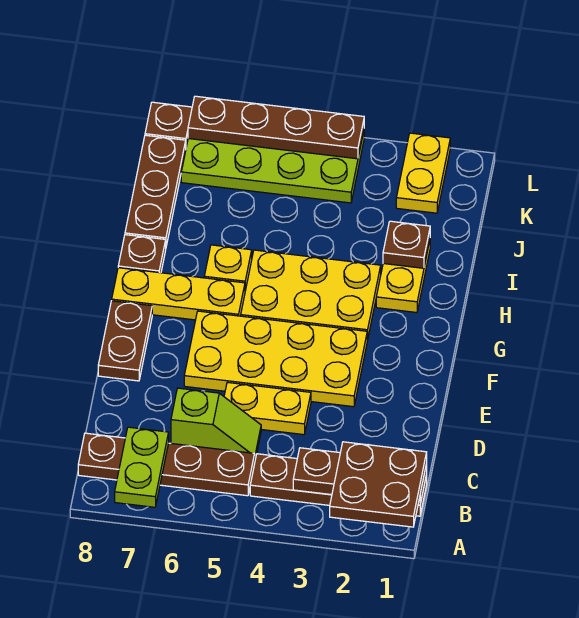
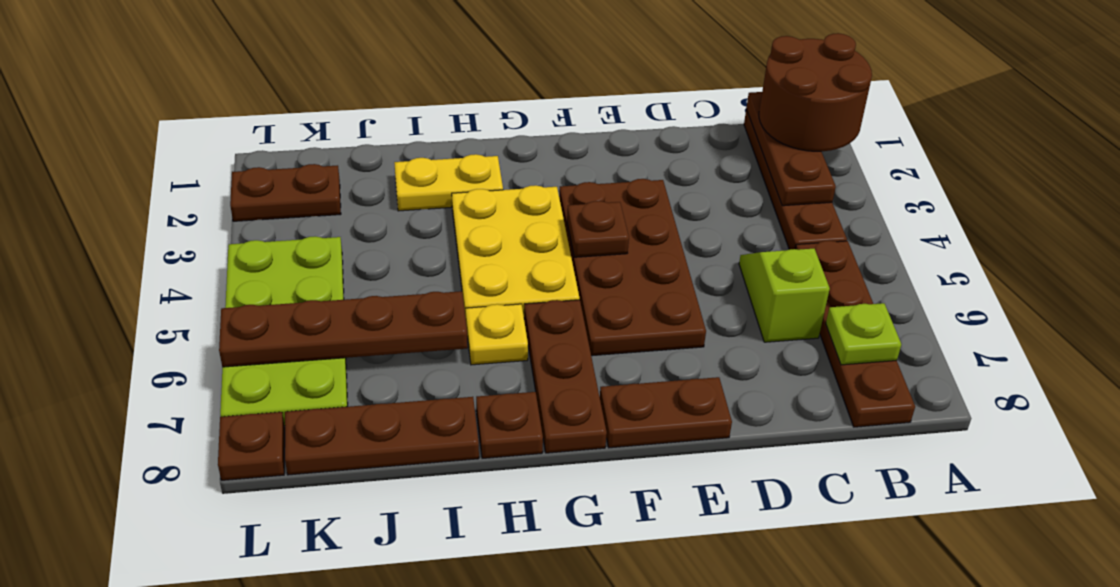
brown 2x2 plate [330,442,427,527] -> brown 2x2 round brick [759,33,872,151]
lime 1x2 plate [115,427,169,507] -> lime 1x1 plate [826,303,901,365]
yellow 1x2 plate [224,382,311,435] -> none
yellow 2x4 plate [184,311,367,407] -> brown 2x4 plate [559,179,706,356]
yellow 1x3 plate [112,268,245,320] -> brown 1x3 plate [524,300,607,453]
brown 1x1 plate [383,221,430,268] -> brown 1x1 plate moved to [567,201,629,257]
yellow 1x2 plate [396,133,450,213] -> brown 1x2 plate [230,164,341,221]
brown 1x4 plate [188,96,364,159] -> brown 1x4 plate turned to [219,291,468,367]

